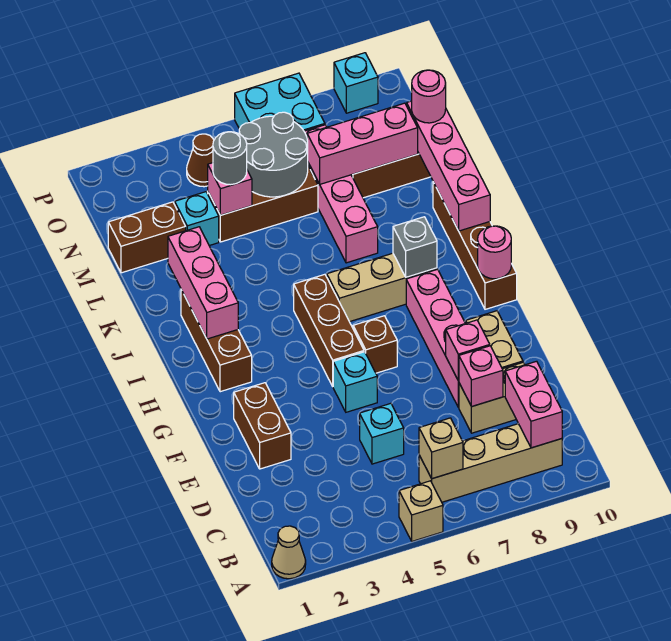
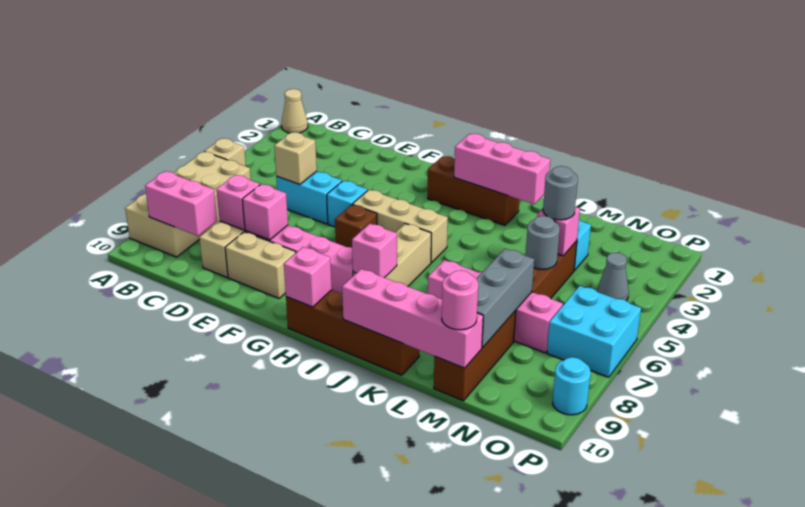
tan 1x4 brick [419,424,562,502] -> tan 2x4 brick [125,152,251,257]
tan 1x1 brick [419,418,463,479] -> tan 1x1 brick moved to [274,132,317,185]
cyan 1x1 brick [360,403,404,464] -> cyan 1x2 brick [276,171,342,224]
brown 1x2 brick [234,383,291,469] -> none
brown 1x3 brick [294,274,364,386] -> tan 1x3 brick [353,190,448,263]
pink 1x1 round brick [478,226,511,279] -> pink 1x1 brick [284,247,332,307]
grey 1x1 brick [393,217,437,277] -> pink 1x1 brick [352,224,397,278]
brown 1x2 brick [108,202,186,273] -> none
grey 2x2 round brick [239,112,308,197] -> grey 1x1 round brick [526,216,560,269]
pink 1x3 brick [307,103,418,184] -> grey 1x3 brick [477,249,534,348]
brown 1x1 cone [187,134,214,187] -> grey 1x1 cone [597,253,629,301]
cyan 1x1 brick [334,53,378,113] -> cyan 1x1 round brick [553,357,591,415]

